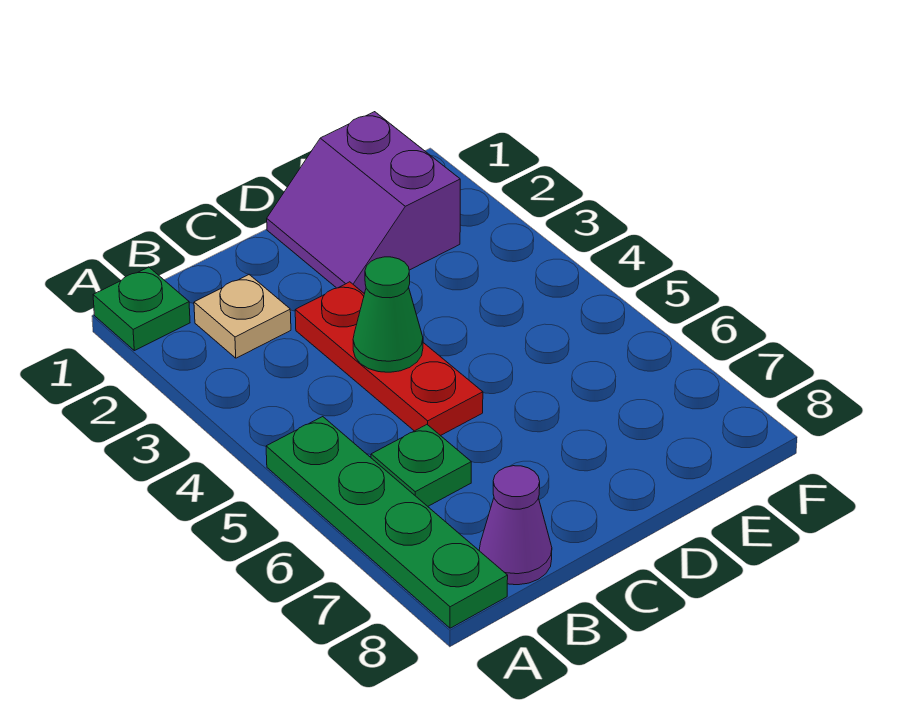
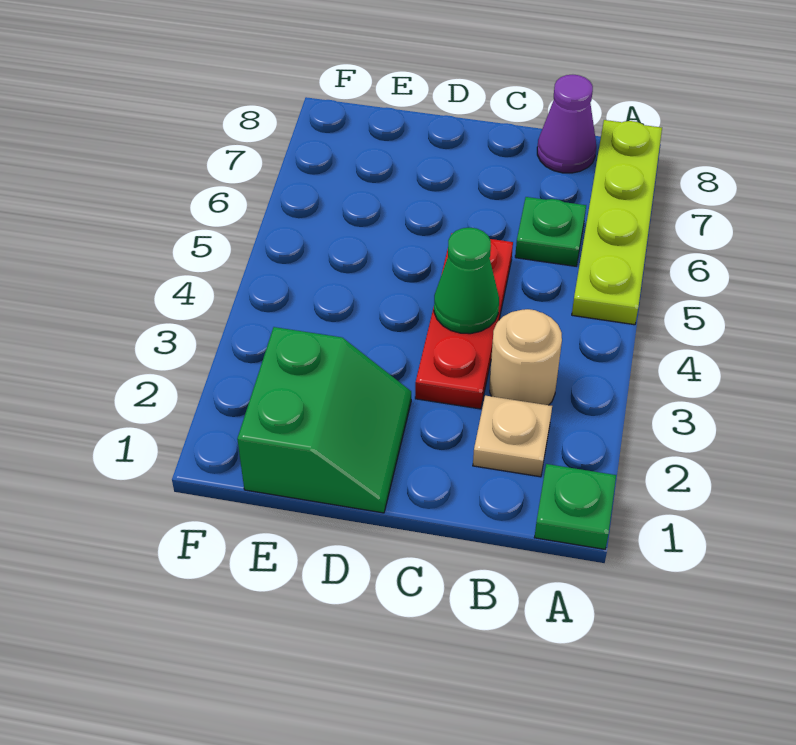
green 1x4 plate [266,417,508,628] -> lime 1x4 plate [572,120,662,325]
none -> tan 1x1 round brick [490,309,562,405]
purple 2x2 slope [267,112,460,293] -> green 2x2 slope [237,327,411,513]

